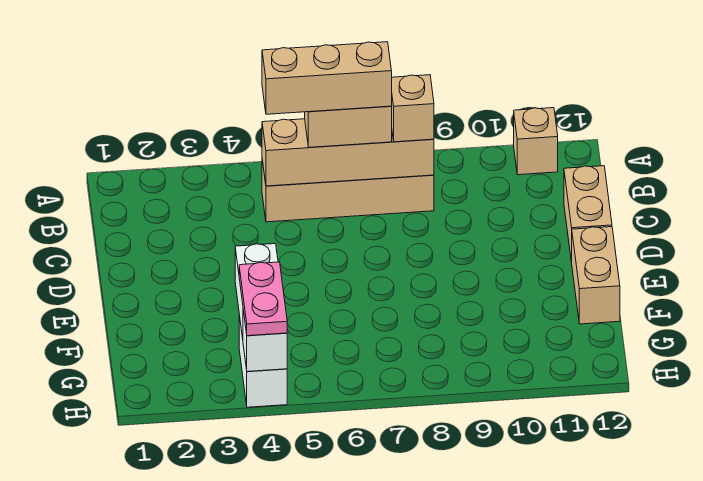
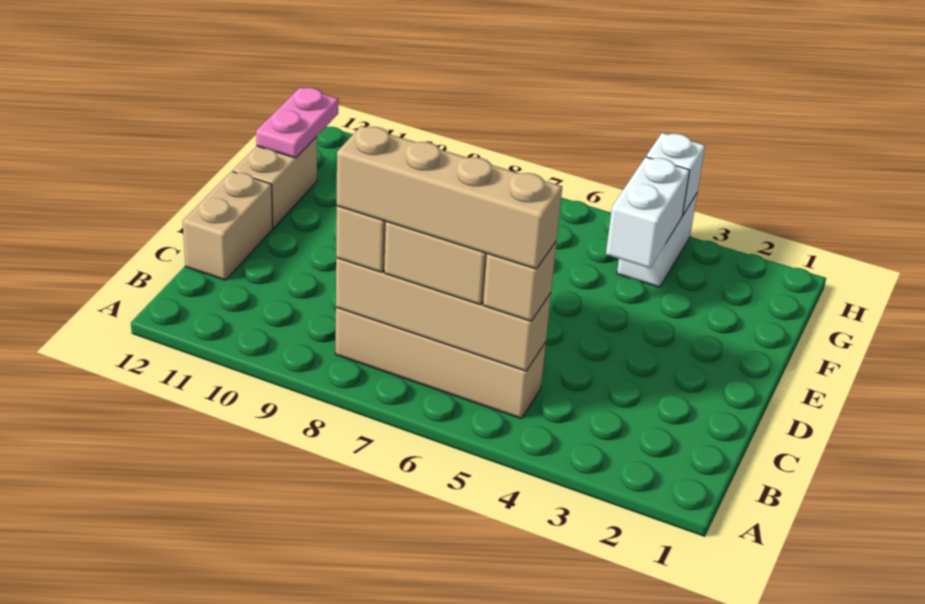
tan 1x1 brick [514,108,558,175] -> tan 1x1 brick moved to [483,241,557,321]
tan 1x3 brick [262,42,392,114] -> tan 1x4 brick [337,126,562,269]
pink 1x2 plate [239,262,287,336] -> pink 1x2 plate moved to [256,87,339,158]

